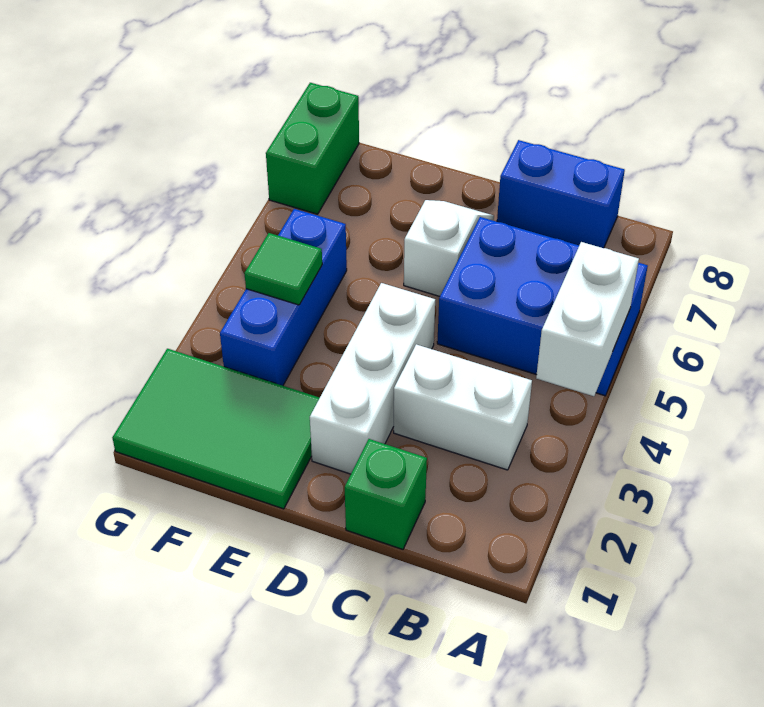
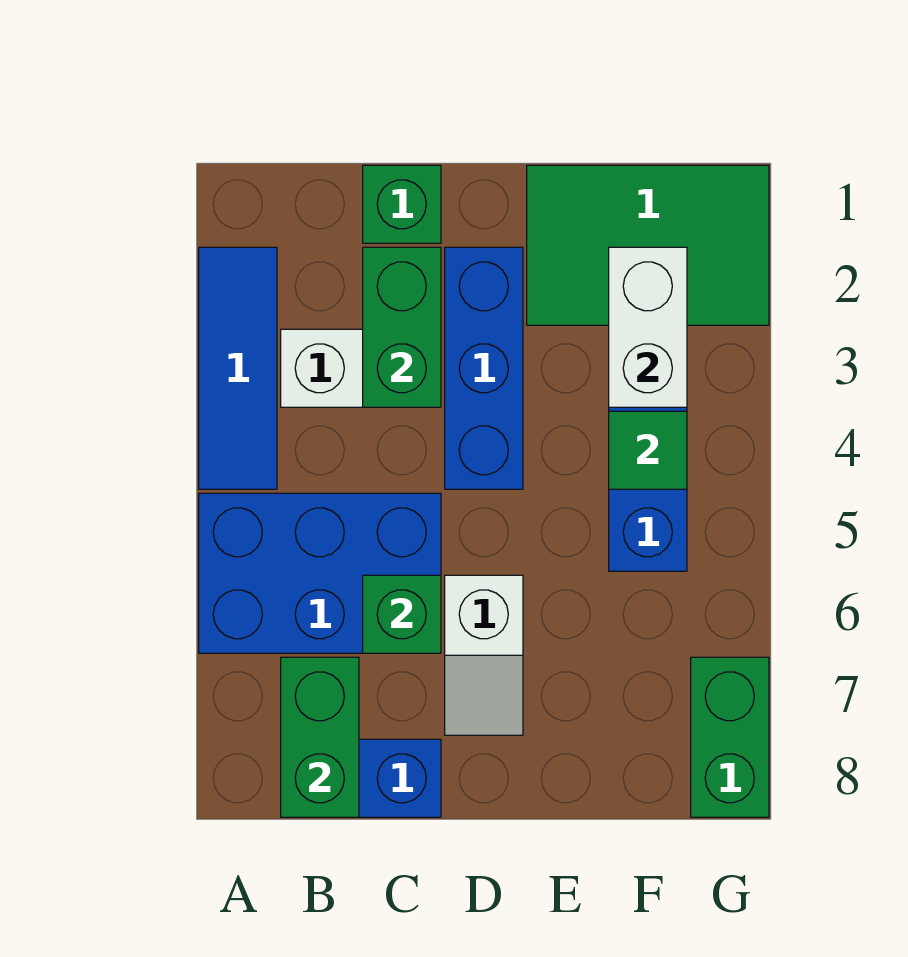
none -> blue 1x3 tile [199,247,277,489]
white 1x2 brick [536,242,639,396] -> white 1x2 brick moved to [609,247,687,407]
none -> green 1x2 brick [281,657,359,817]
none -> green 1x2 brick [363,247,441,407]
none -> green 1x1 brick [363,575,441,653]
white 1x3 brick [310,283,435,474] -> blue 1x3 brick [445,247,523,489]

